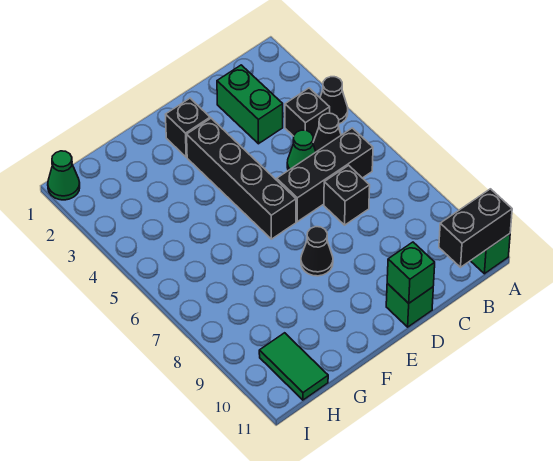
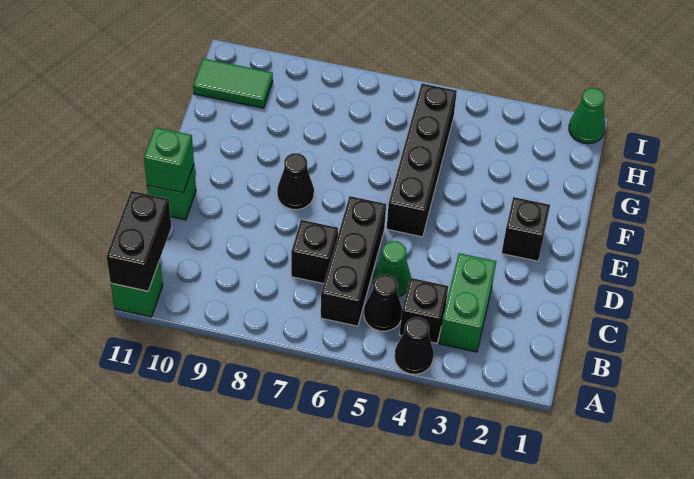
green 1x2 brick [217,65,283,144] -> green 1x2 brick turned to [439,253,496,352]
black 1x4 brick [187,118,296,239] -> black 1x4 brick turned to [387,84,457,237]

